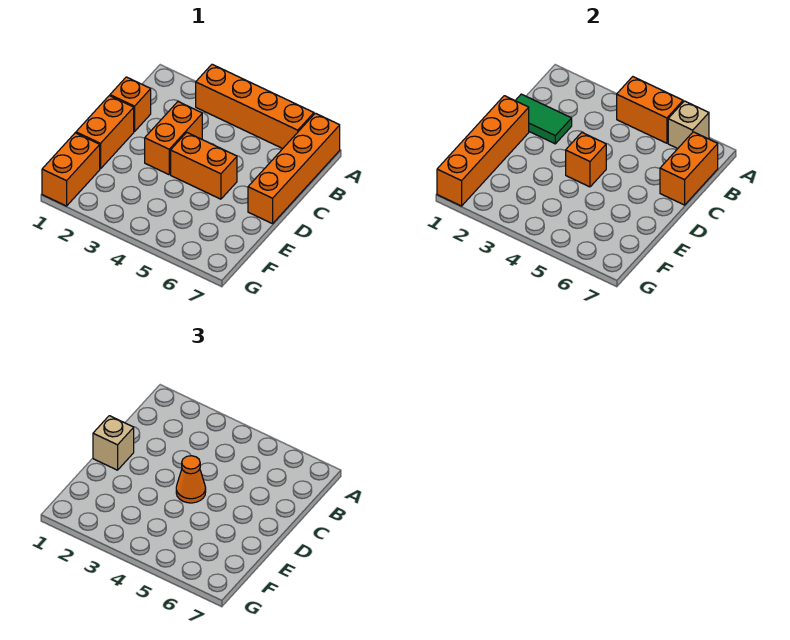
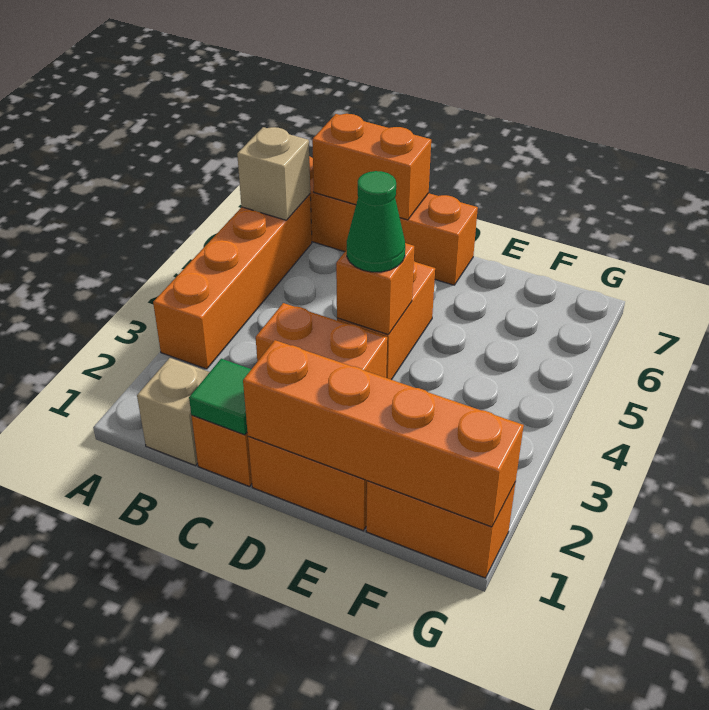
orange 1x2 brick [617,77,683,143] -> none
green 1x2 tile [515,94,572,144] -> green 1x1 tile [189,359,251,435]
tan 1x1 brick [93,416,134,470] -> tan 1x1 brick moved to [137,358,210,466]
orange 1x1 cone [176,456,206,503] -> green 1x1 cone [347,171,405,272]

